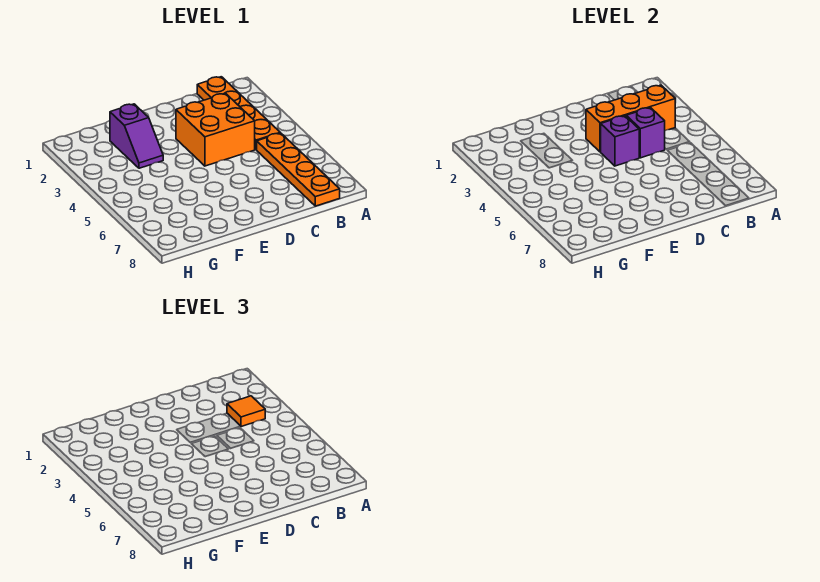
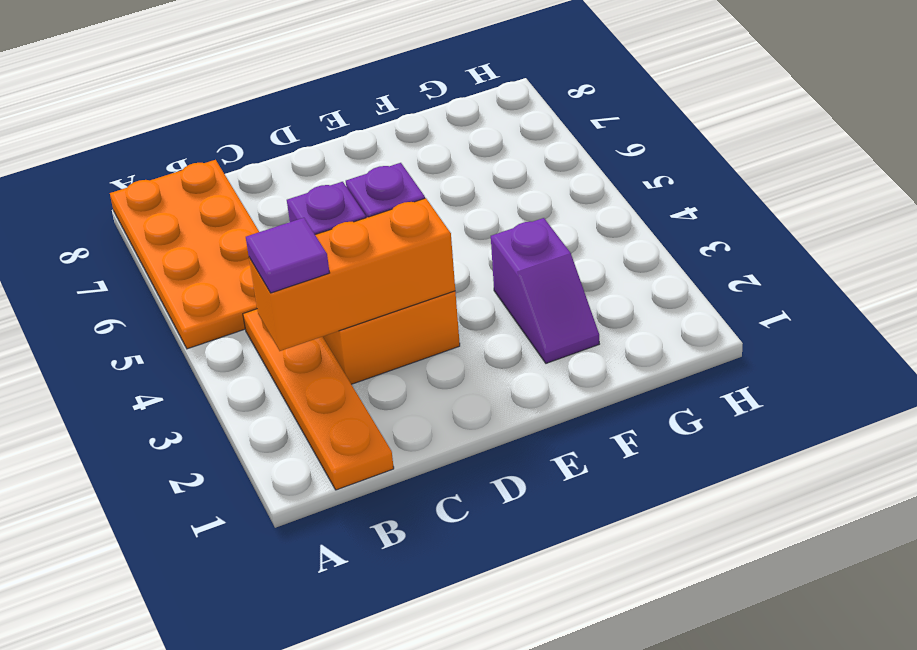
orange 1x1 tile [227,396,265,427] -> purple 1x1 tile [246,218,330,293]
orange 1x4 plate [257,133,340,206] -> orange 2x4 plate [110,160,259,349]
purple 1x2 slope [110,104,163,168] -> purple 1x2 slope turned to [491,218,599,363]

